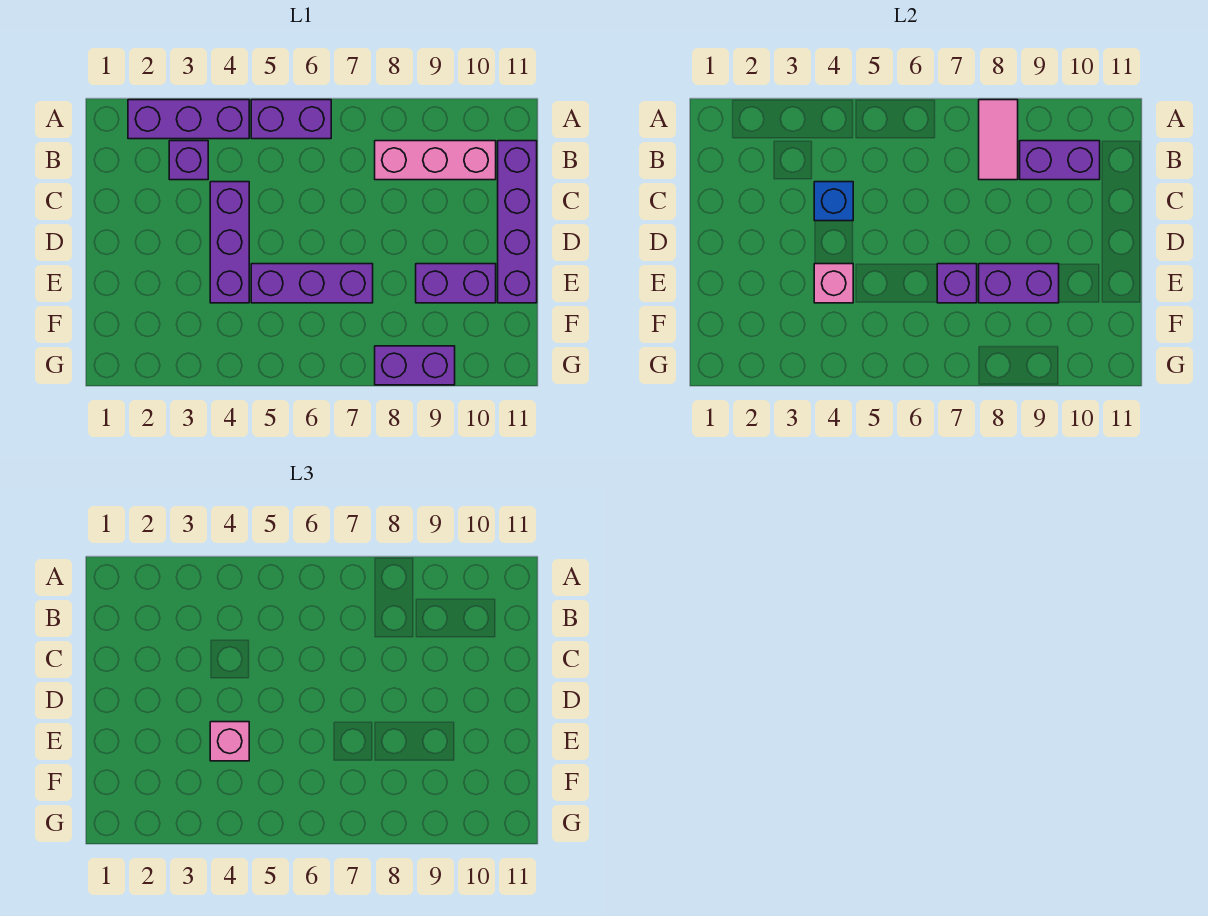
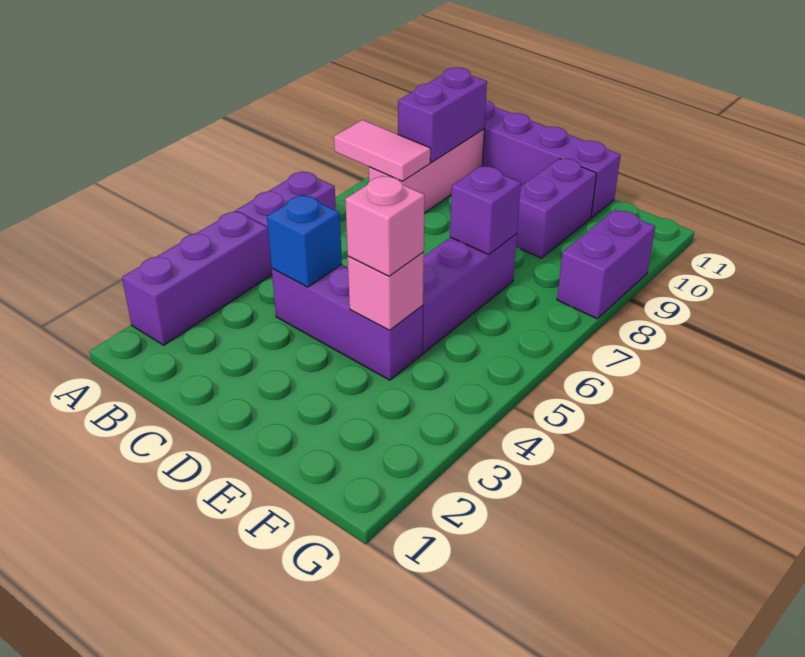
purple 1x1 brick [169,141,208,180] -> none
purple 1x2 brick [979,264,1059,303] -> none

